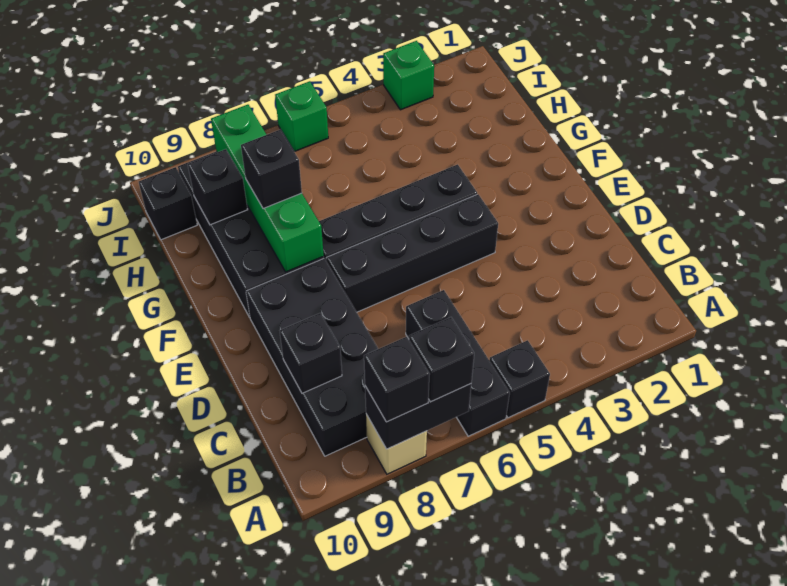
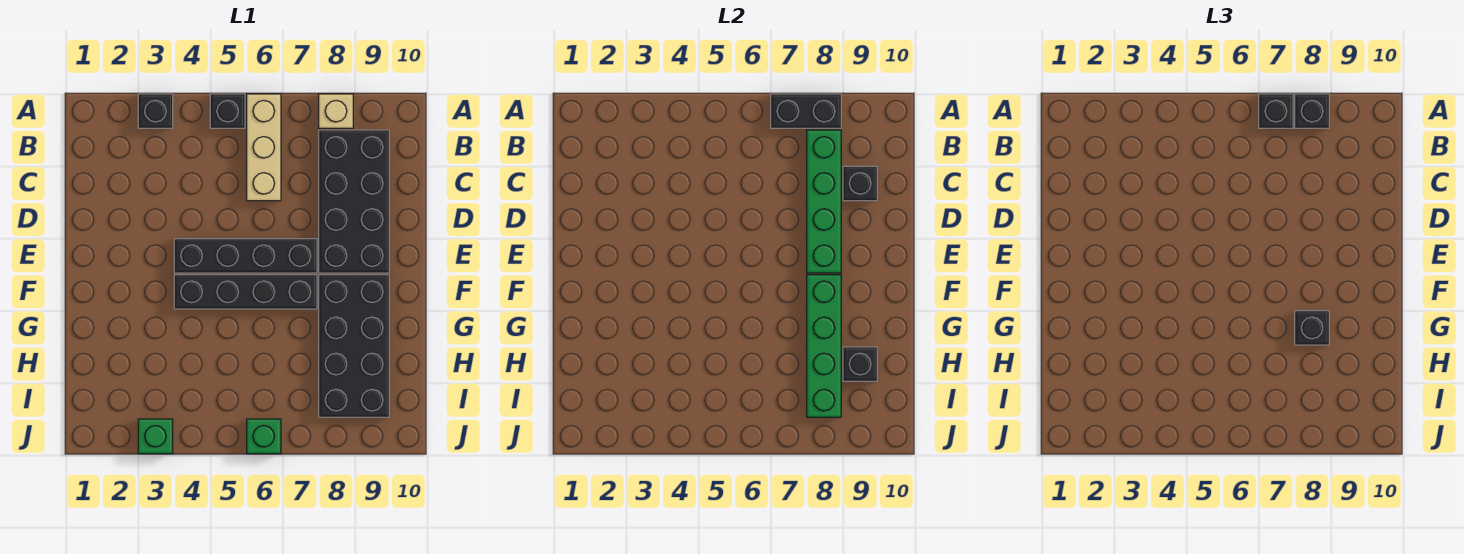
black 1x3 brick [406,290,510,436] -> tan 1x3 brick [247,94,281,201]
none -> green 1x4 brick [807,130,841,273]
black 1x1 brick [139,167,197,240] -> black 1x1 brick moved to [138,94,173,128]

